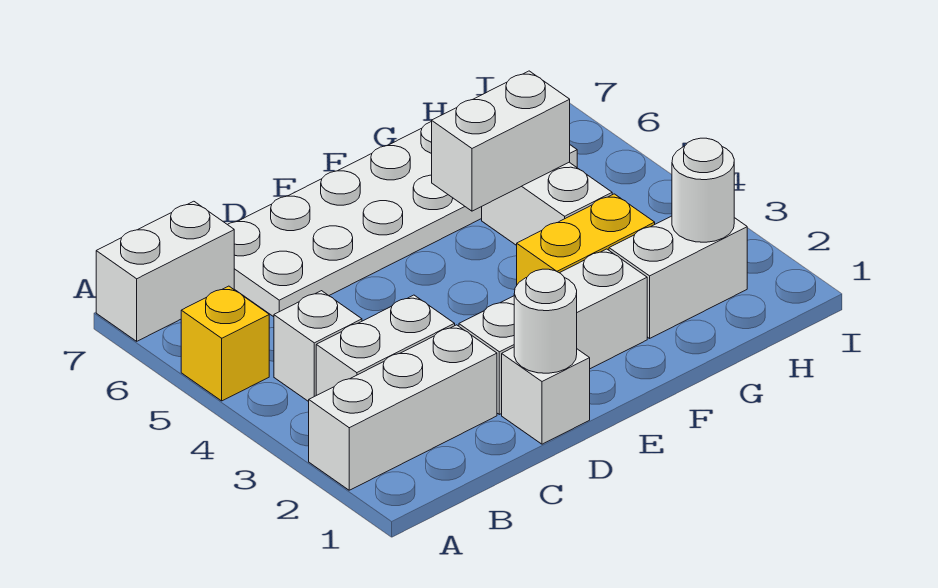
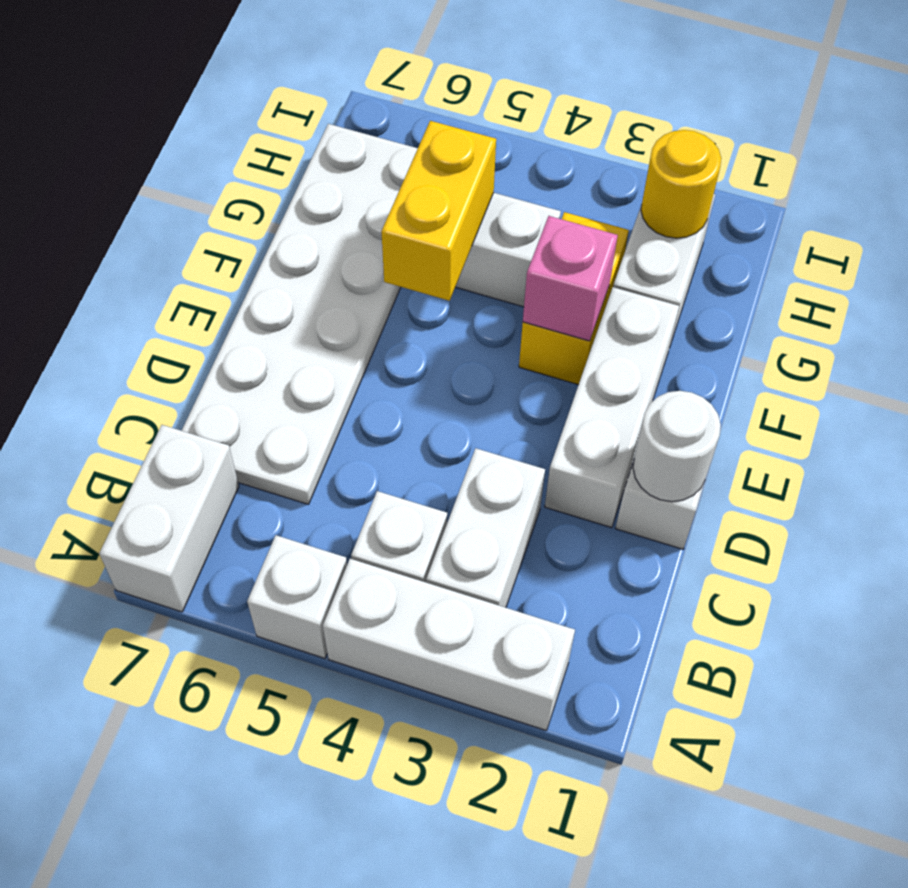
white 1x3 brick [309,325,497,490] -> white 1x3 brick turned to [323,559,575,731]
yellow 1x1 brick [181,286,269,401] -> white 1x1 brick [247,535,347,658]
none -> pink 1x1 brick [523,216,618,341]
white 1x2 brick [432,71,570,211] -> yellow 1x2 brick [381,121,496,301]
white 1x1 round brick [672,138,734,242] -> yellow 1x1 round brick [641,130,721,238]

